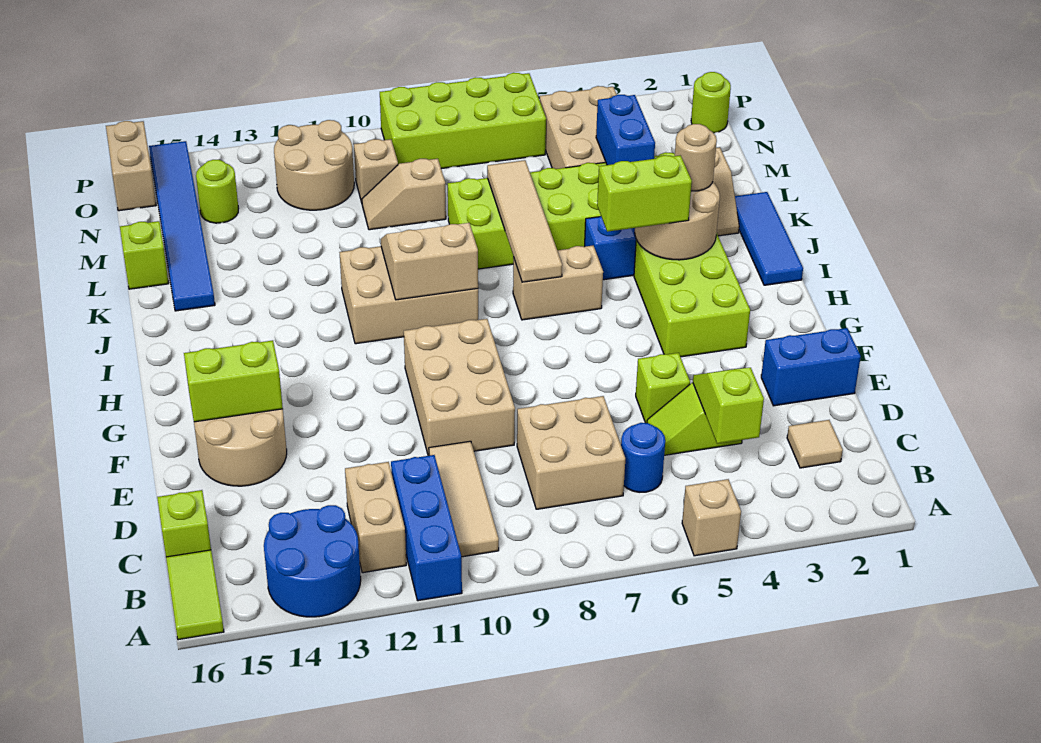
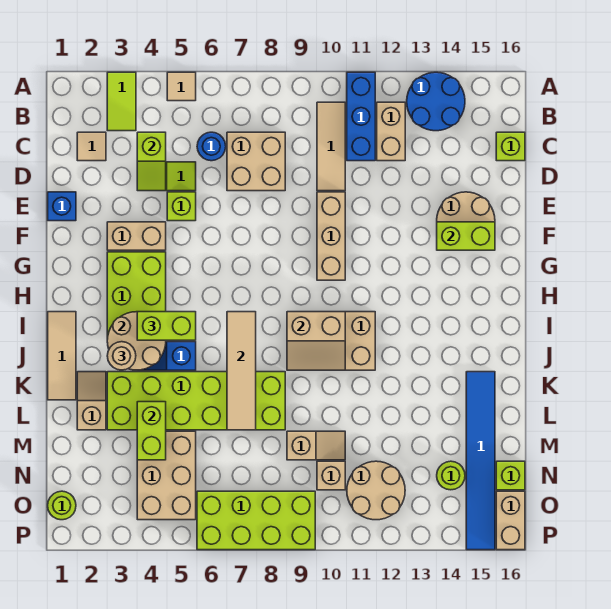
tan 1x1 brick [682,479,741,556] -> tan 1x1 tile [167,72,196,101]
lime 1x2 tile [166,550,224,640] -> lime 1x2 tile moved to [107,72,136,131]
blue 1x2 brick [761,328,861,406] -> blue 1x1 brick [48,192,76,221]
tan 2x3 brick [404,319,515,456] -> tan 1x3 brick [317,192,345,280]
blue 1x3 tile [735,192,803,285] -> tan 1x3 tile [48,312,76,400]
tan 1x2 brick [513,246,603,320] -> tan 1x2 brick moved to [107,222,166,250]
blue 1x2 brick [596,95,655,165] -> lime 1x2 brick [137,402,166,460]
lime 1x1 brick [120,221,169,289] -> lime 1x1 brick moved to [496,461,525,490]

